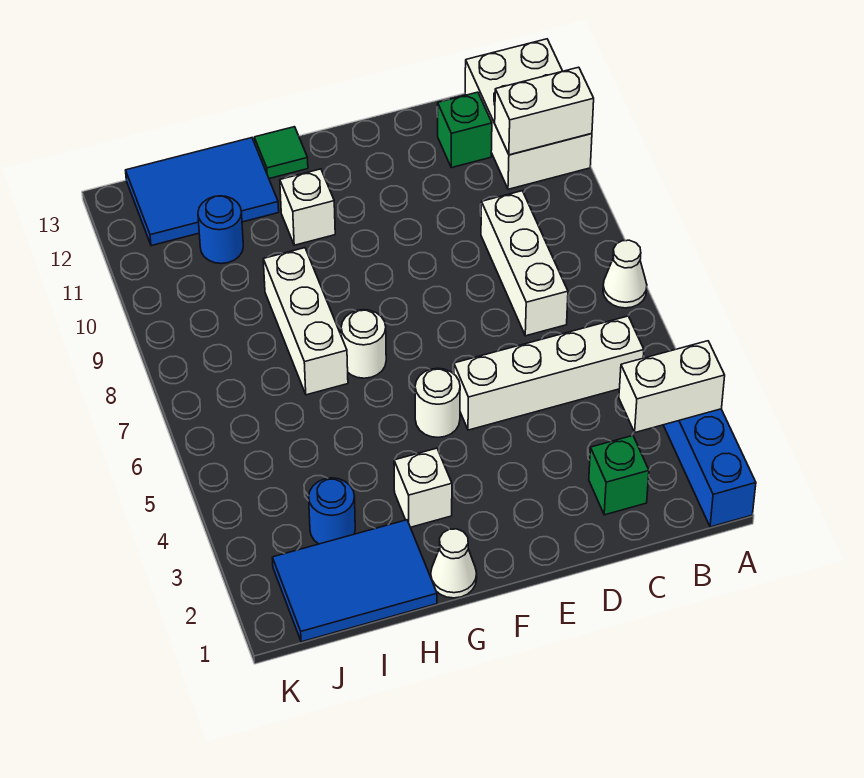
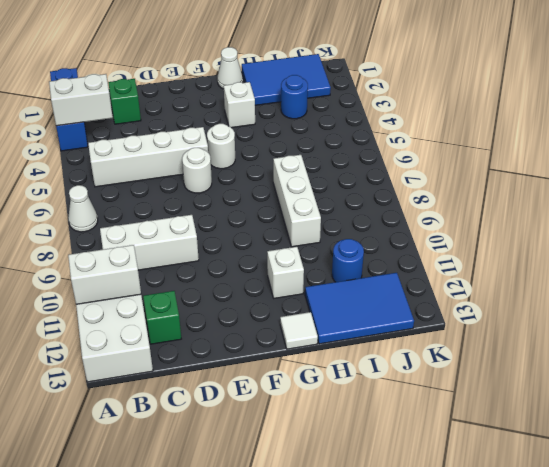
white 1x3 brick [481,191,568,336] -> white 1x3 brick turned to [100,215,199,270]
white 1x1 round brick [341,310,386,378] -> white 1x1 round brick moved to [182,148,212,193]
green 1x1 tile [254,127,308,179] -> white 1x1 tile [280,312,318,349]

